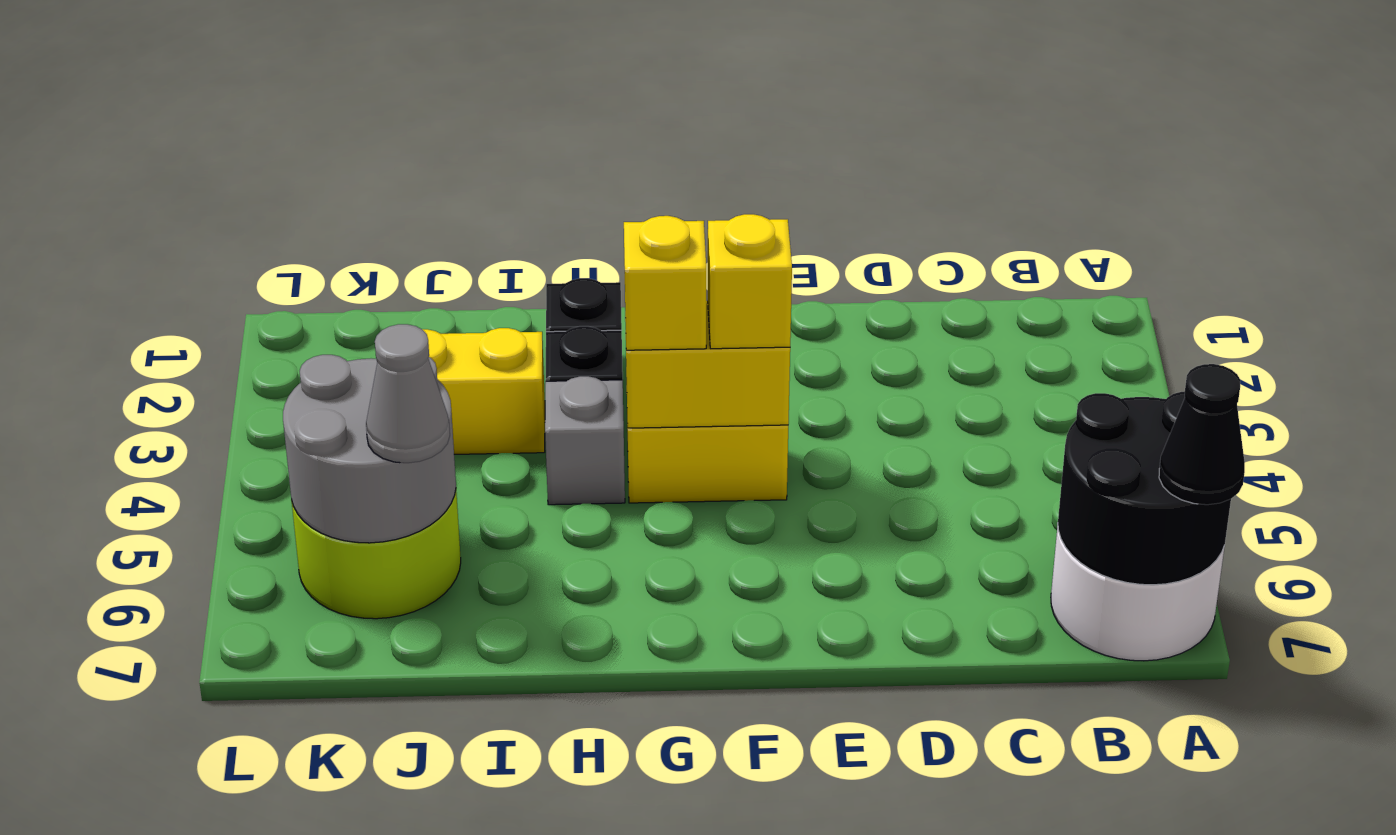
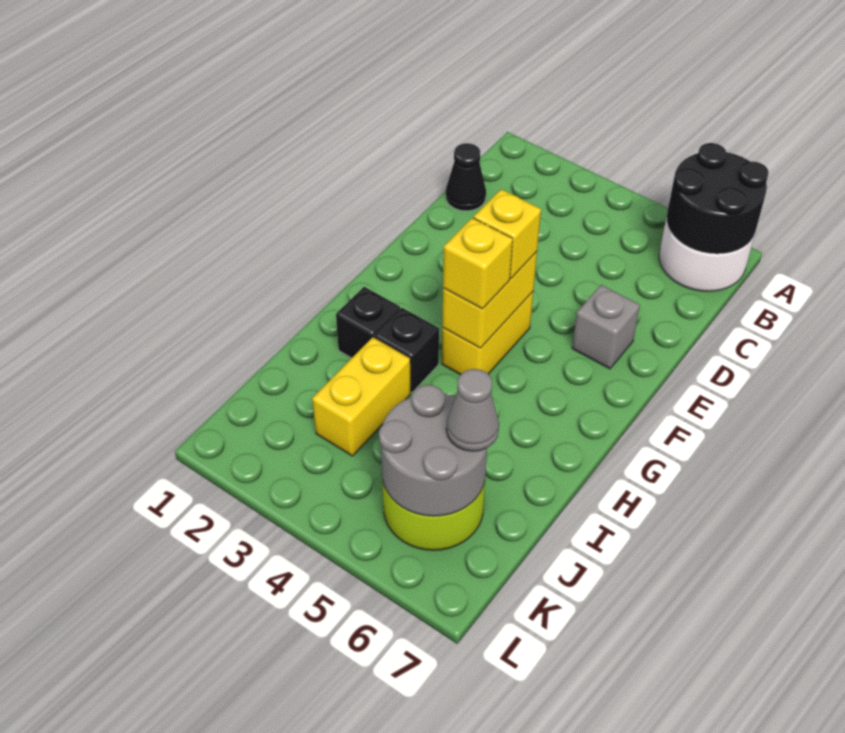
black 1x1 cone [1159,364,1245,505] -> black 1x1 cone moved to [446,143,486,211]
grey 1x1 brick [545,376,625,505] -> grey 1x1 brick moved to [572,285,640,369]

